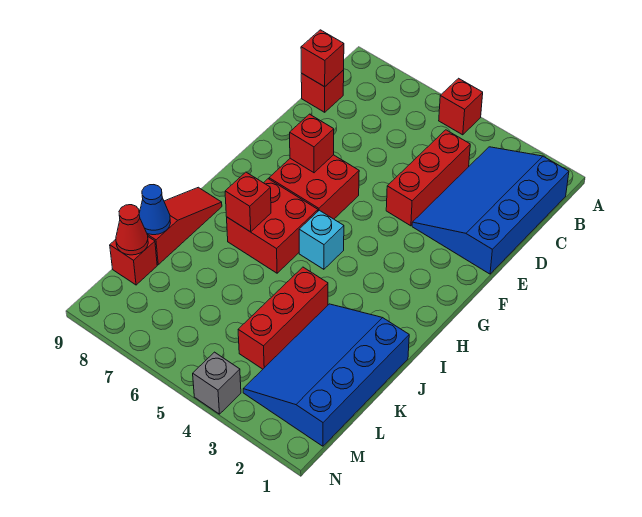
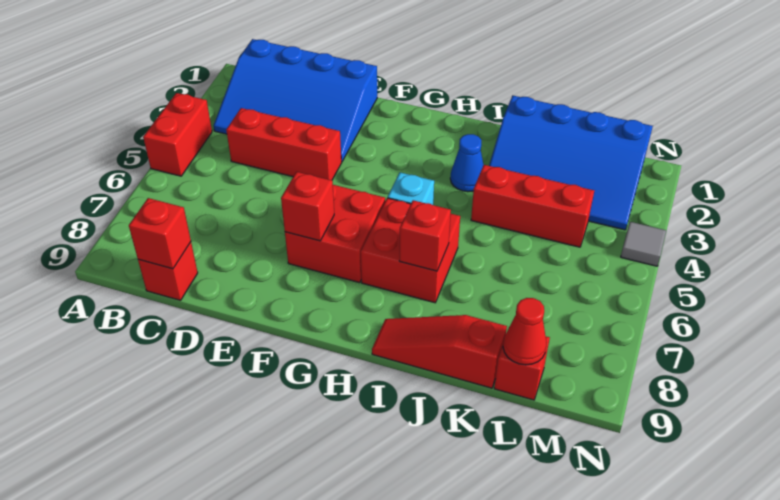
red 1x1 brick [439,78,483,135] -> red 1x2 brick [143,93,212,176]
blue 1x1 cone [139,185,170,235] -> blue 1x1 cone moved to [450,134,483,192]
grey 1x1 brick [193,352,241,414] -> grey 1x1 tile [621,222,666,266]

